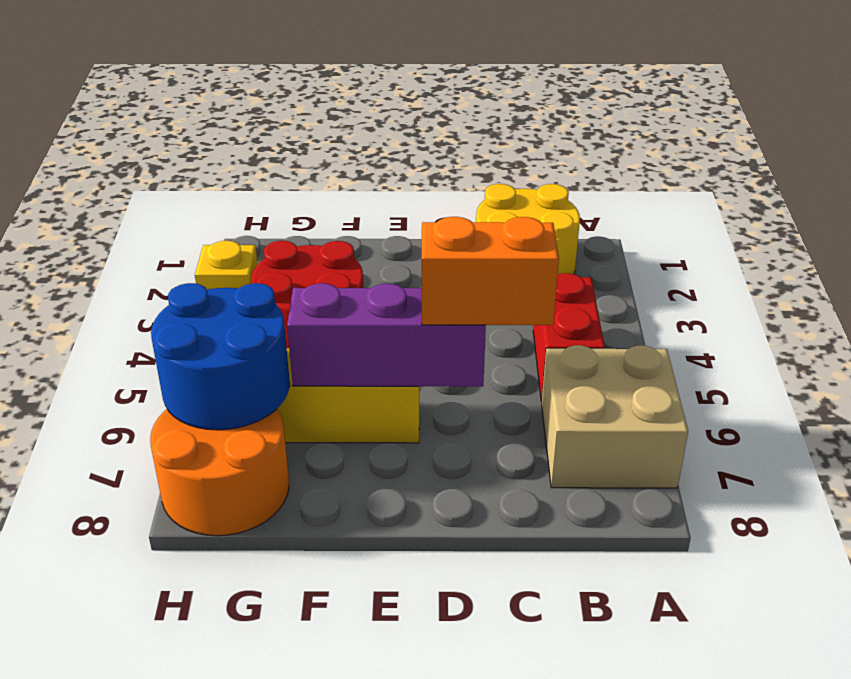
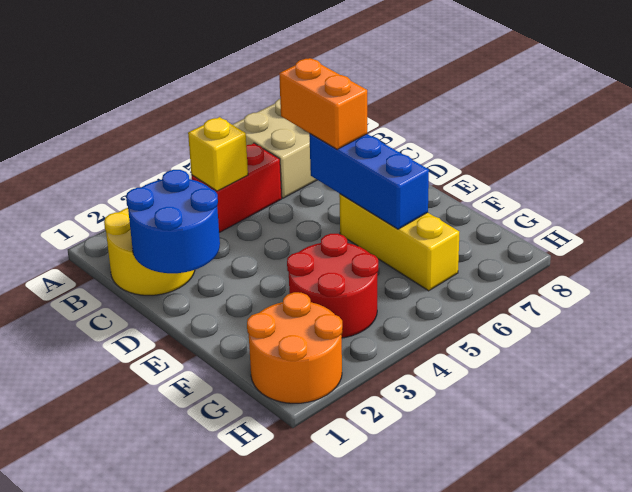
purple 1x3 brick [287,283,486,386] -> blue 1x3 brick [309,134,429,229]
blue 2x2 round brick [151,283,290,430] -> blue 2x2 round brick moved to [126,170,220,273]
orange 2x2 round brick [150,409,289,536] -> orange 2x2 round brick moved to [247,292,343,403]
yellow 1x1 brick [195,241,258,289] -> yellow 1x1 brick moved to [188,117,248,191]

